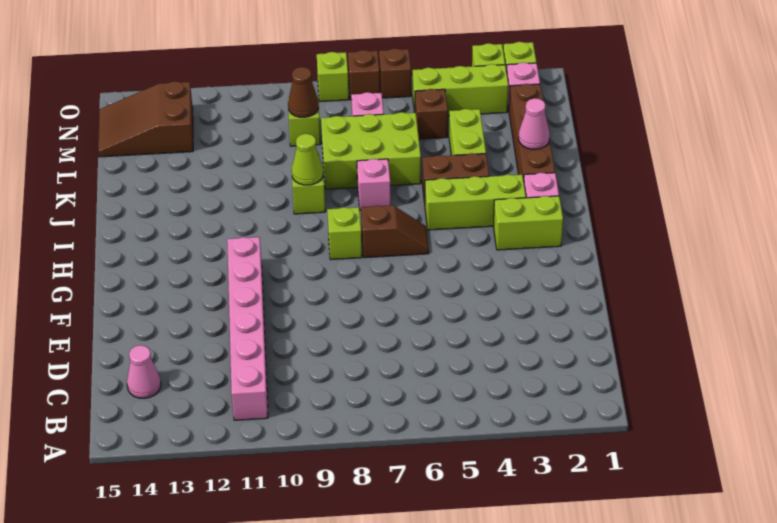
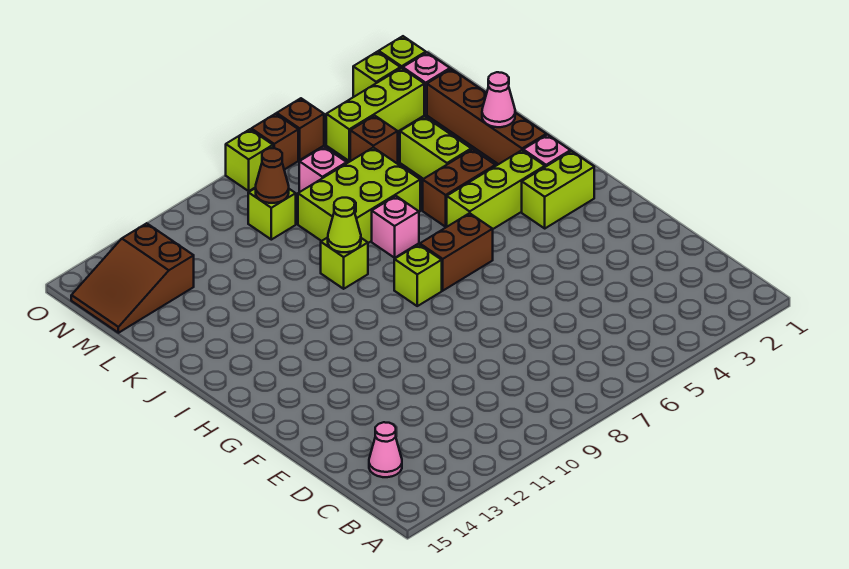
pink 1x6 brick [227,237,268,420] -> none
brown 1x2 slope [361,205,429,258] -> brown 1x2 brick [420,213,493,291]

